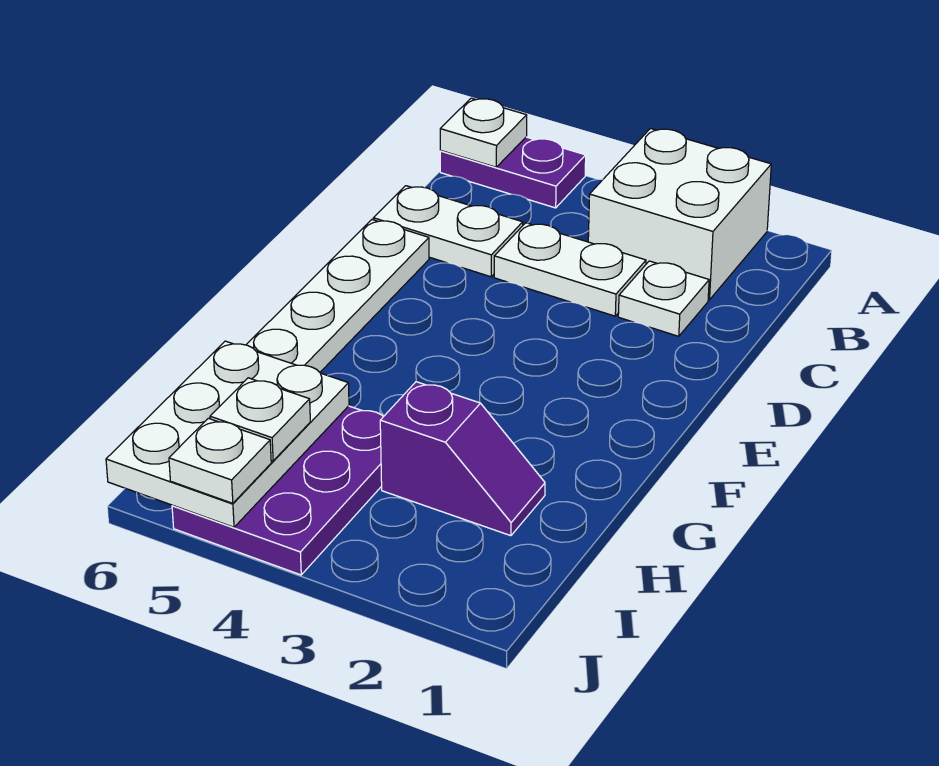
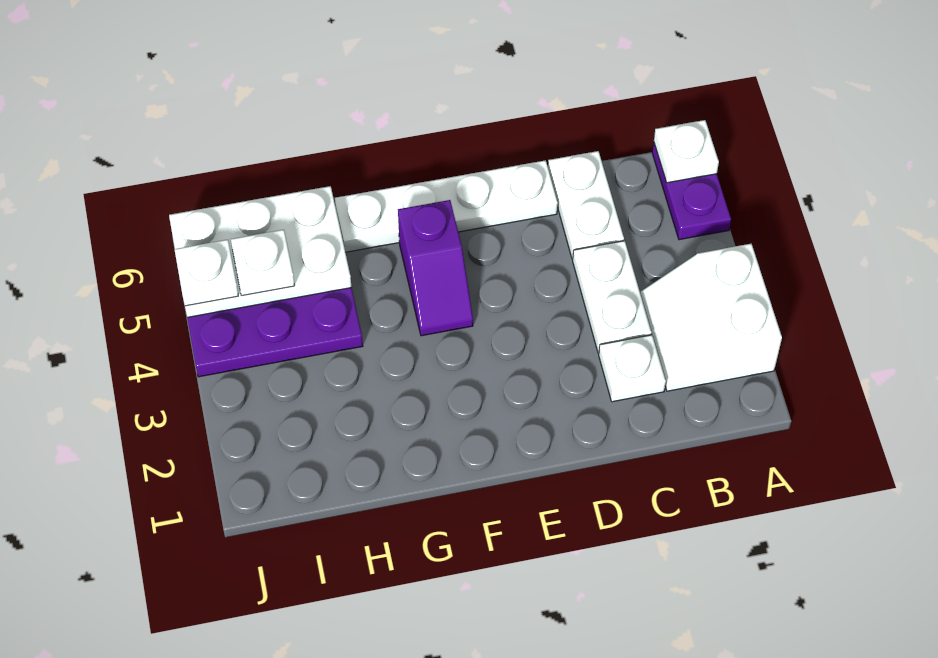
white 2x2 brick [588,128,771,300] -> white 2x2 slope [640,244,782,391]
purple 1x2 slope [380,382,545,536] -> purple 1x2 slope moved to [398,200,473,336]

